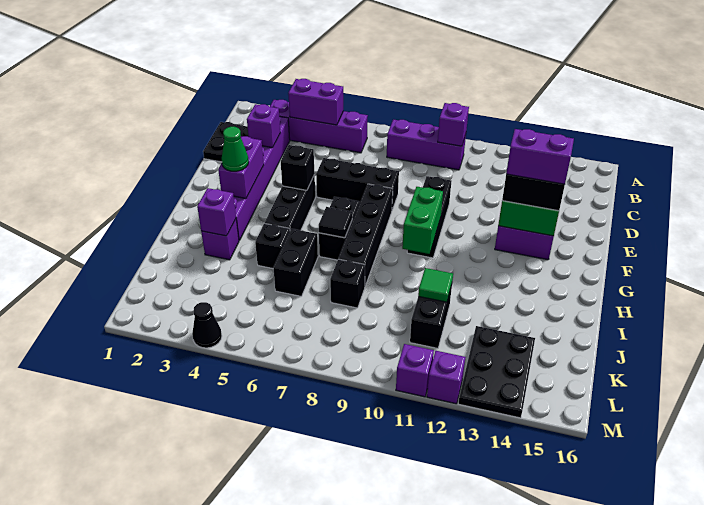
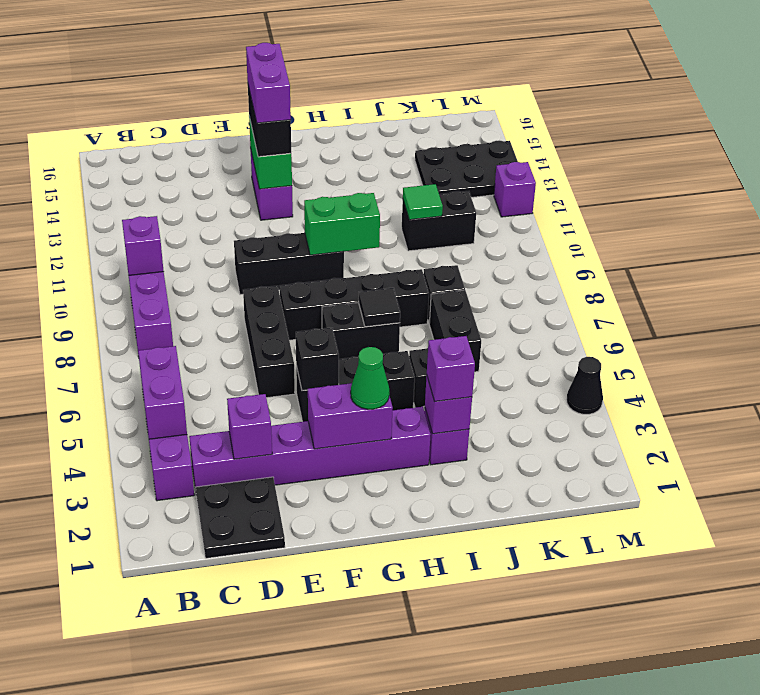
black 1x2 brick [273,229,318,296] -> black 1x2 brick turned to [429,290,481,372]
purple 1x1 brick [396,344,434,397] -> purple 1x1 brick moved to [427,336,475,402]

